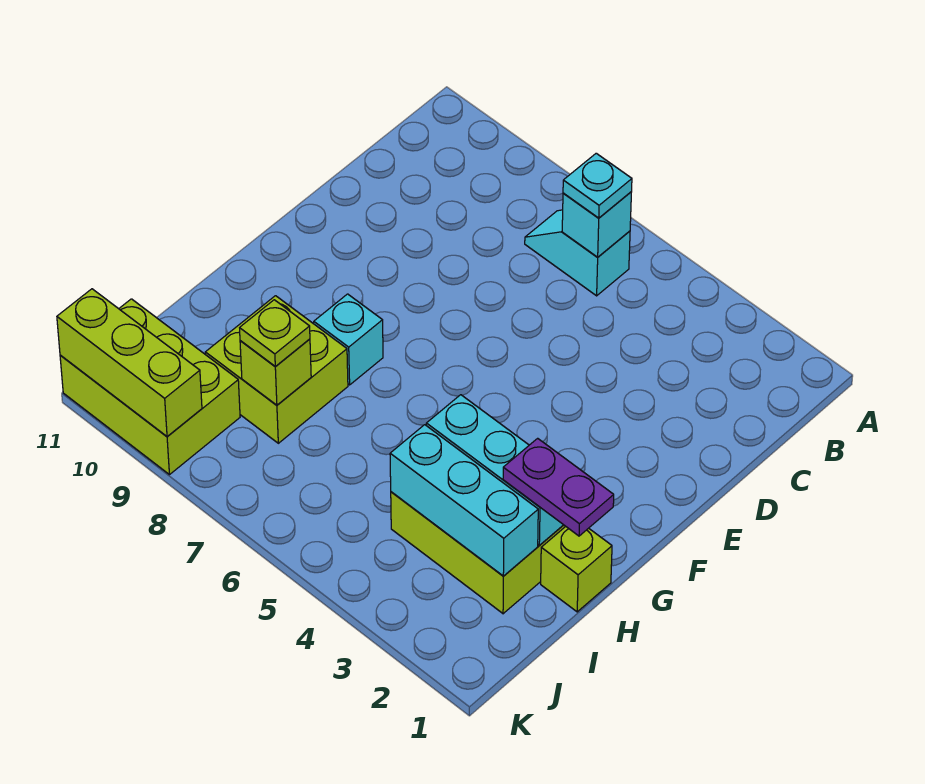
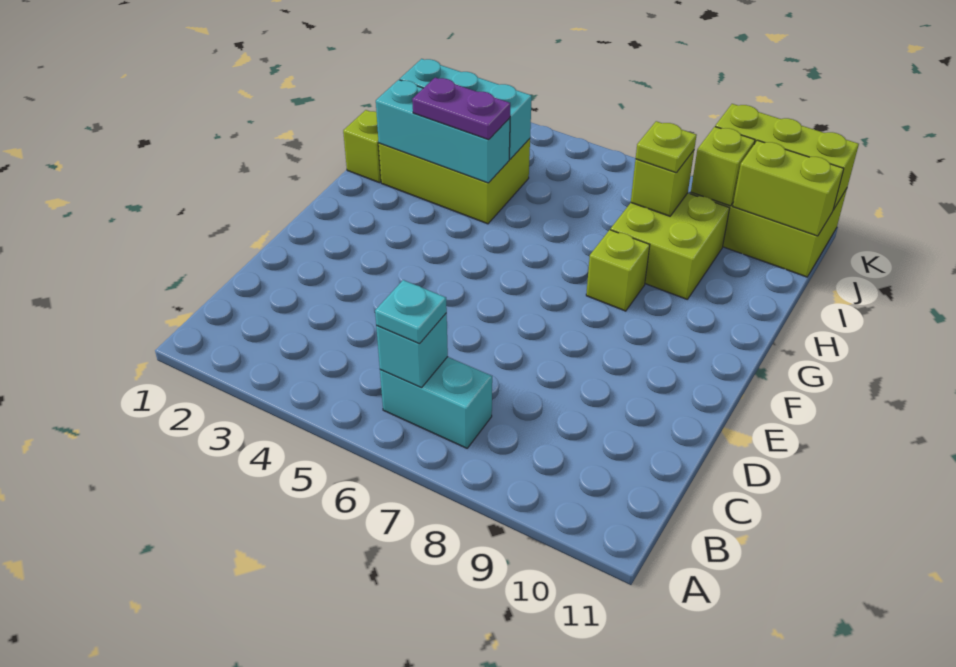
cyan 1x2 slope [525,210,630,296] -> cyan 1x2 brick [380,357,492,448]
cyan 1x1 brick [314,294,383,385] -> lime 1x1 brick [586,230,650,311]
purple 1x2 plate [503,438,614,536] -> purple 1x2 plate moved to [412,78,510,140]
none -> lime 1x1 brick [691,127,755,206]
none -> lime 1x2 brick [733,140,844,236]

